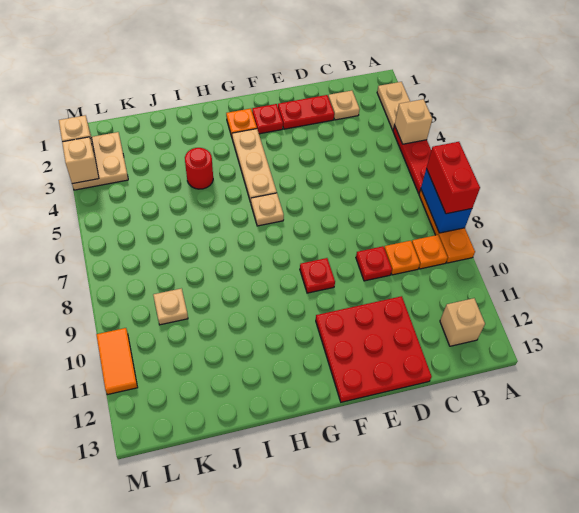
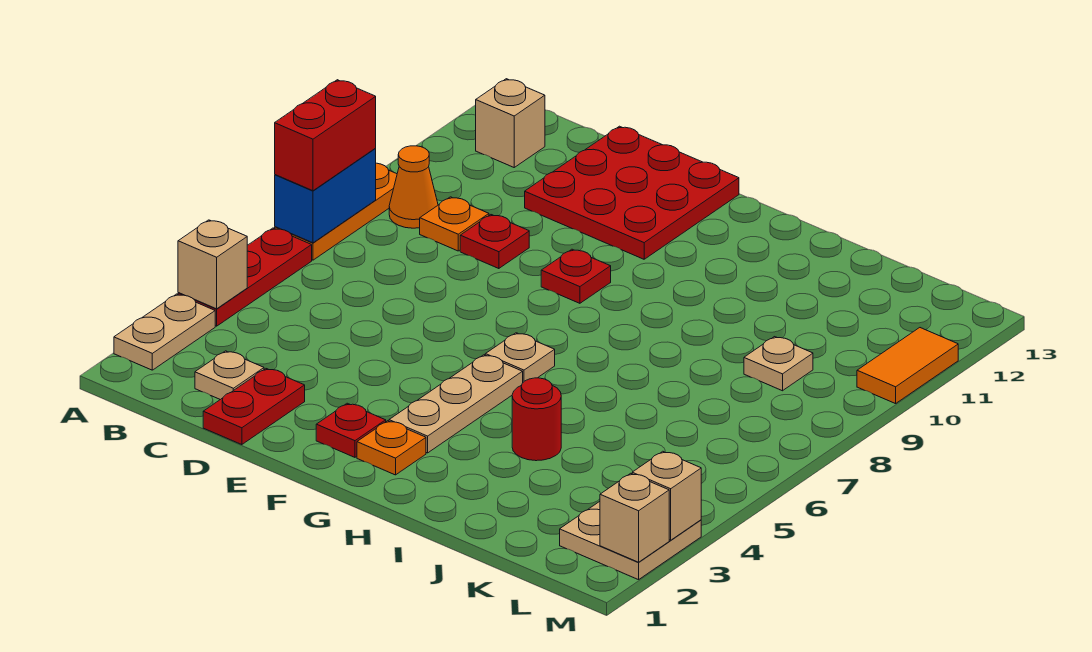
orange 1x1 plate [412,235,448,269] -> orange 1x1 cone [389,146,438,228]
red 1x2 plate [278,95,334,129] -> red 1x2 plate turned to [203,369,305,445]

